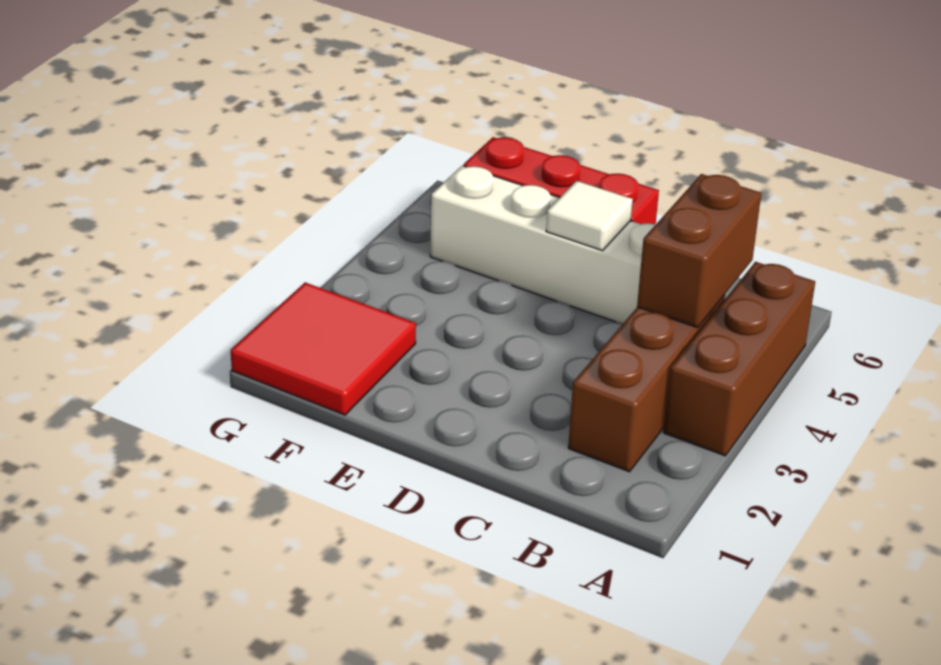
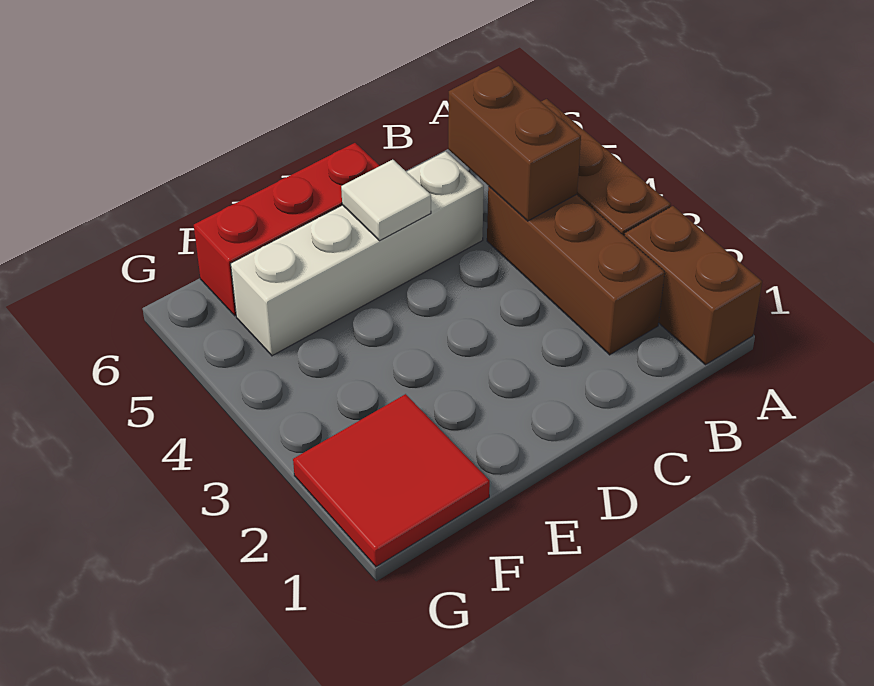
none -> brown 1x2 brick [624,206,762,365]

